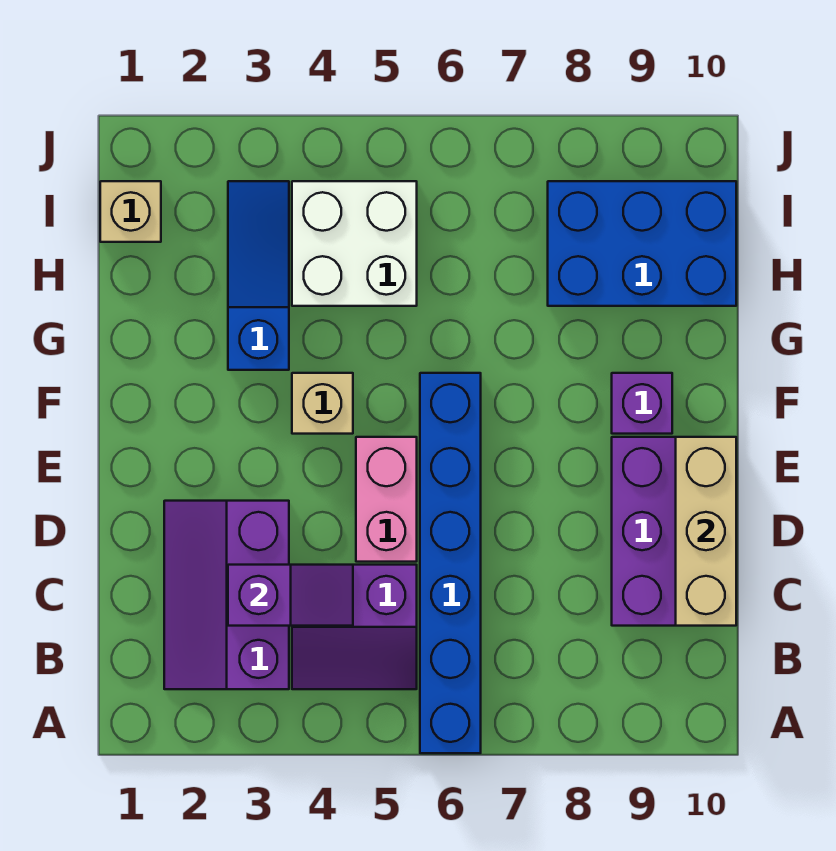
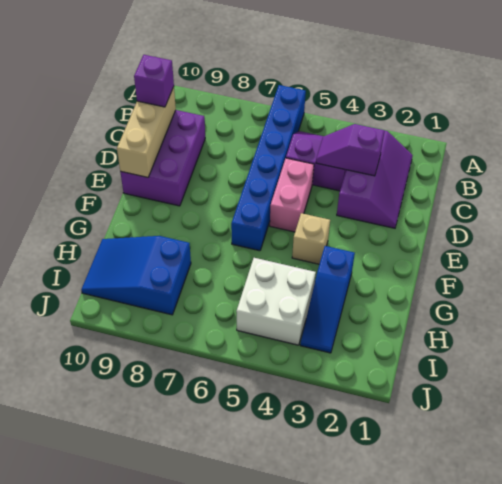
purple 1x1 brick [612,373,672,434] -> purple 1x1 brick moved to [134,55,174,107]
blue 2x3 brick [548,181,736,306] -> blue 2x3 slope [81,236,191,315]
tan 1x1 brick [100,181,161,242] -> none

